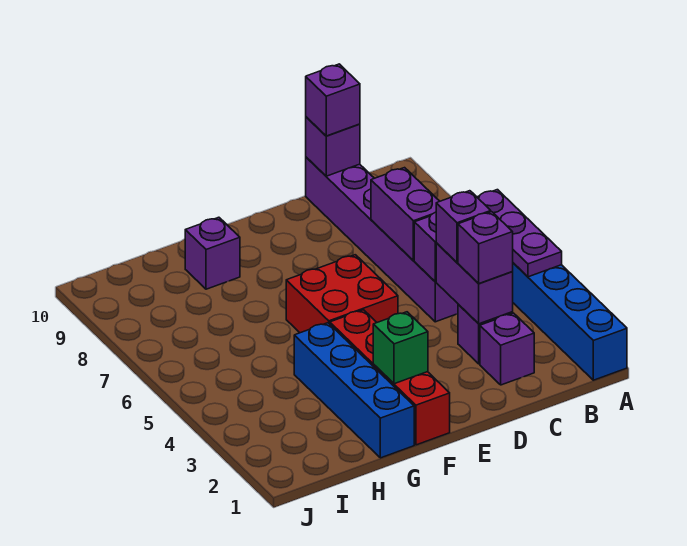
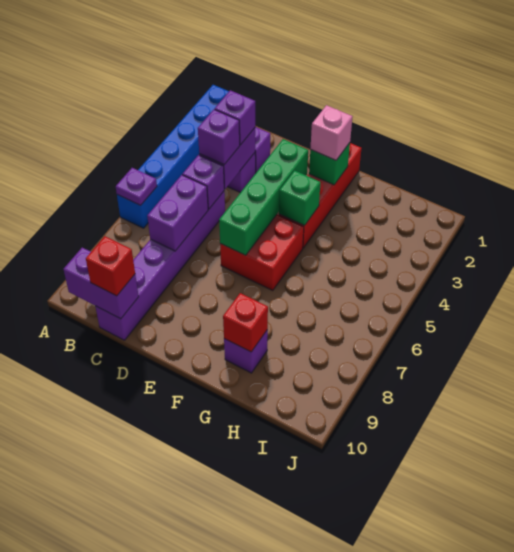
purple 1x3 plate [477,190,562,277] -> purple 1x1 plate [116,168,157,205]
purple 1x1 brick [306,117,360,176] -> purple 1x2 brick [63,248,139,319]
purple 1x1 brick [306,64,360,136] -> red 1x1 brick [86,236,135,296]
none -> green 1x4 brick [219,139,308,255]
none -> pink 1x1 brick [310,105,353,160]
none -> green 1x1 brick [279,171,320,225]
blue 1x4 brick [294,323,414,458] -> none
none -> red 1x1 brick [223,293,268,352]

